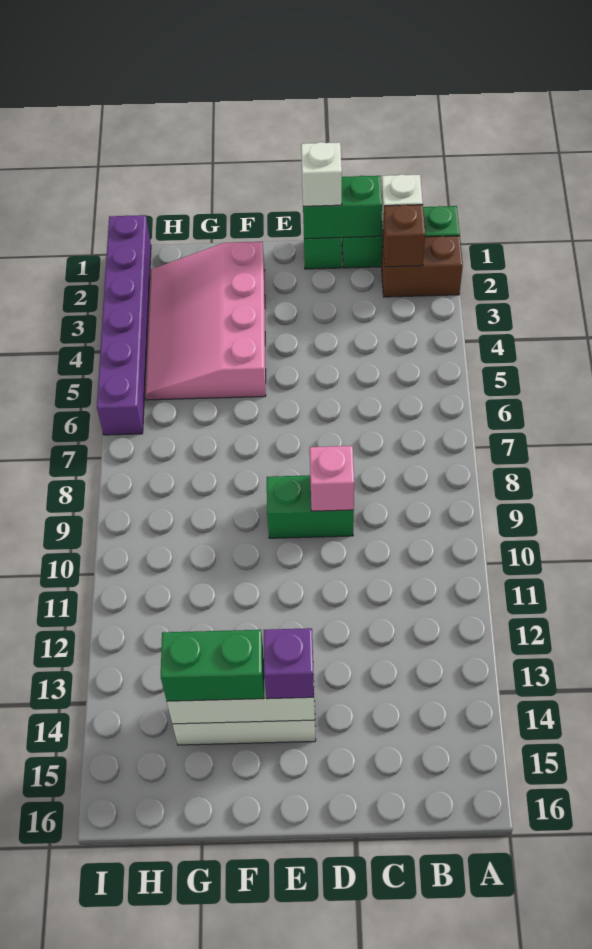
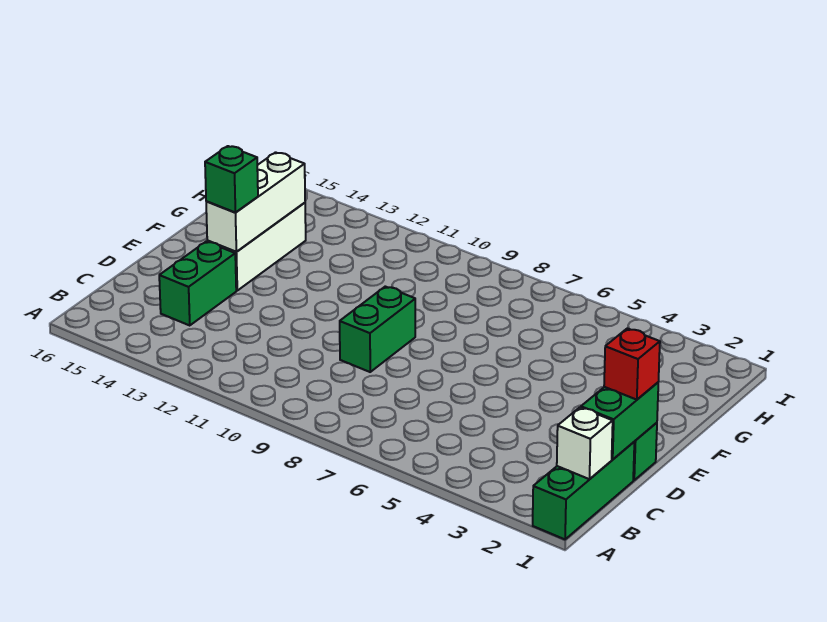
brown 1x2 brick [382,236,463,297] -> none
brown 1x1 brick [383,205,425,267] -> none
white 1x1 brick [301,142,342,206] -> red 1x1 brick [604,329,660,400]
pink 1x1 brick [310,446,354,511] -> none
purple 1x1 brick [264,628,314,699] -> green 1x1 brick [205,146,258,212]
pink 3x4 slope [145,242,266,400] -> none
green 1x2 brick [161,630,264,701] -> green 1x2 brick moved to [159,242,236,326]
purple 1x6 brick [97,215,151,435] -> none

